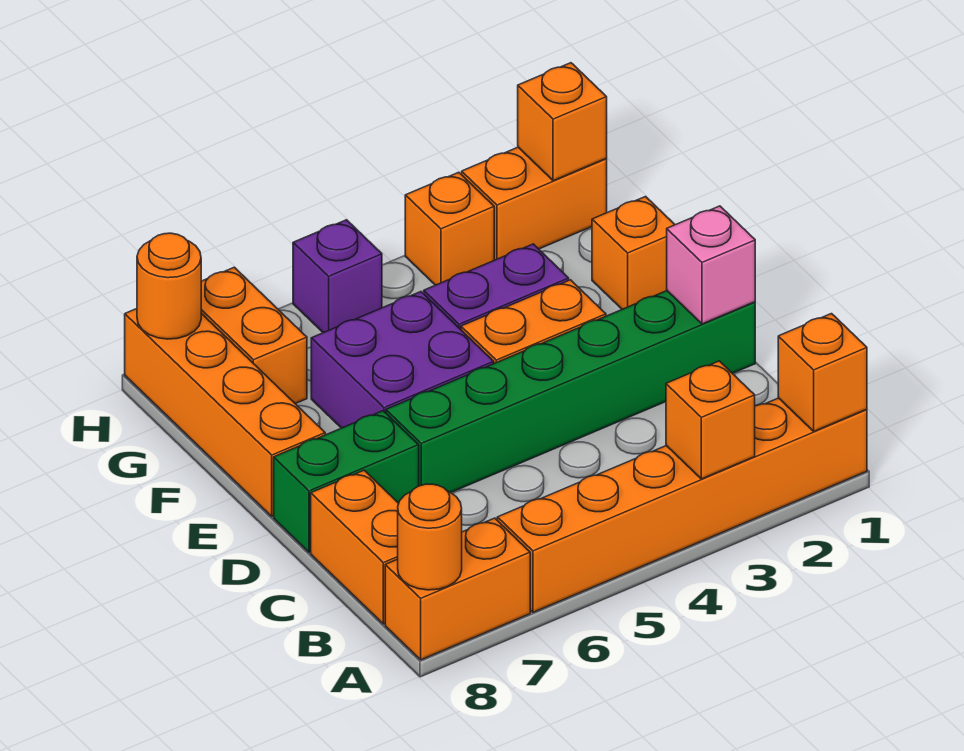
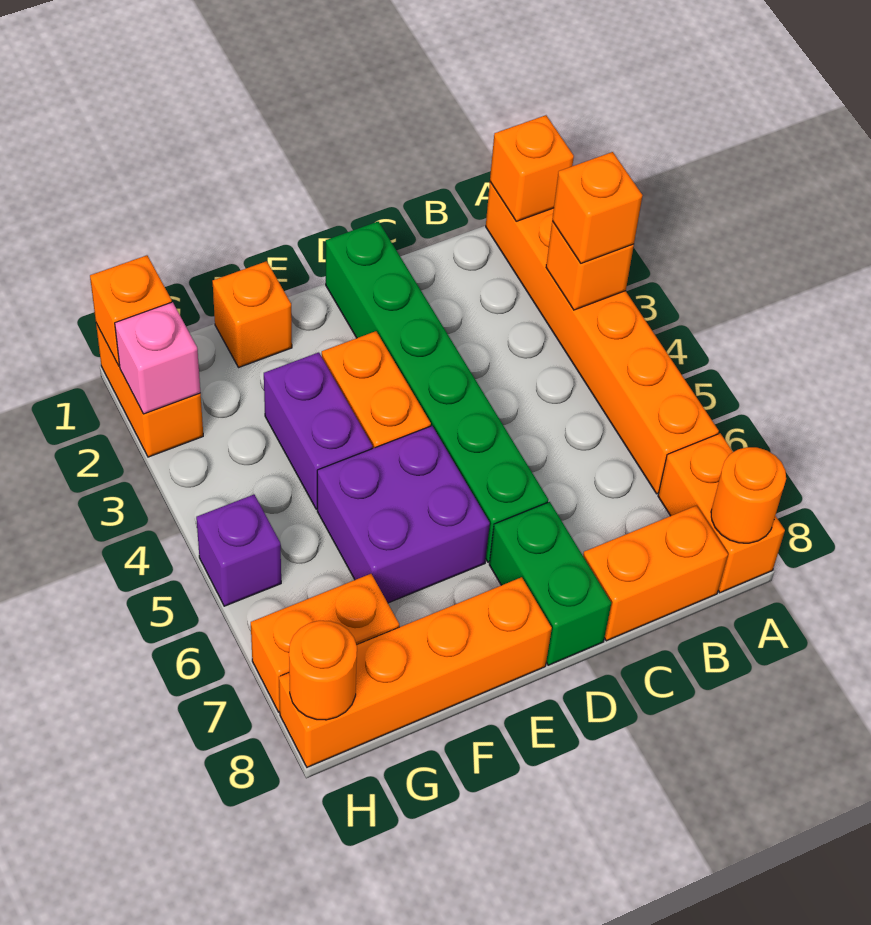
pink 1x1 brick [667,206,755,324] -> pink 1x1 brick moved to [115,302,200,414]
orange 1x1 brick [405,172,494,285] -> orange 1x1 brick moved to [552,152,643,263]

